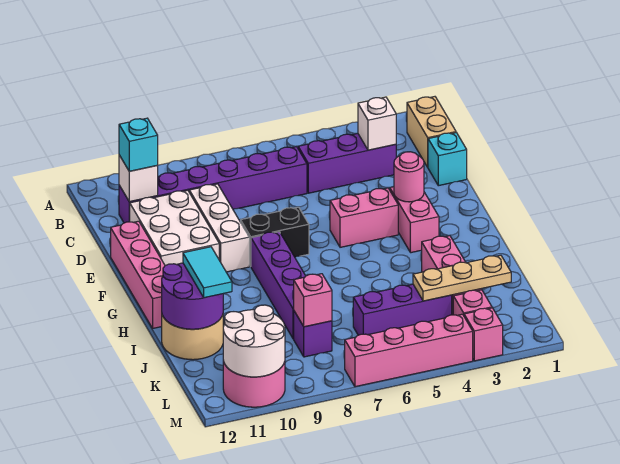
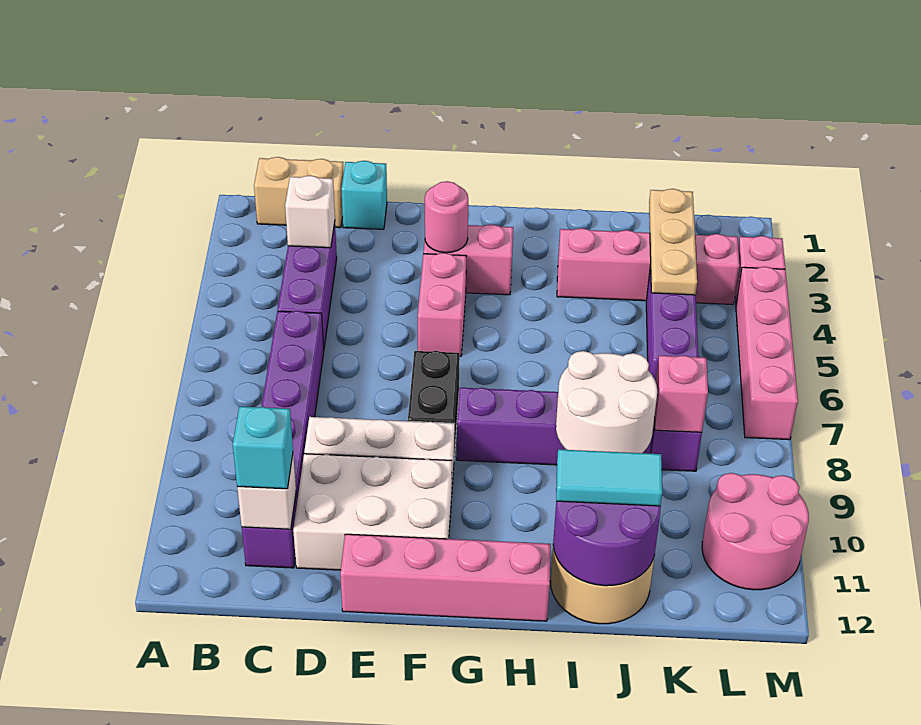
white 2x2 round brick [223,305,285,377] -> white 2x2 round brick moved to [556,351,657,453]

